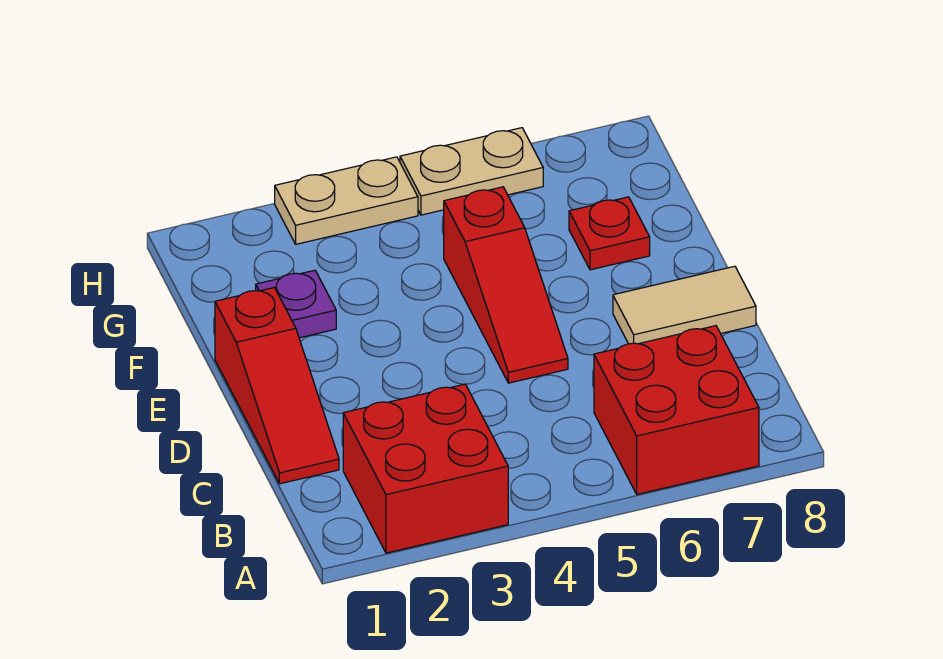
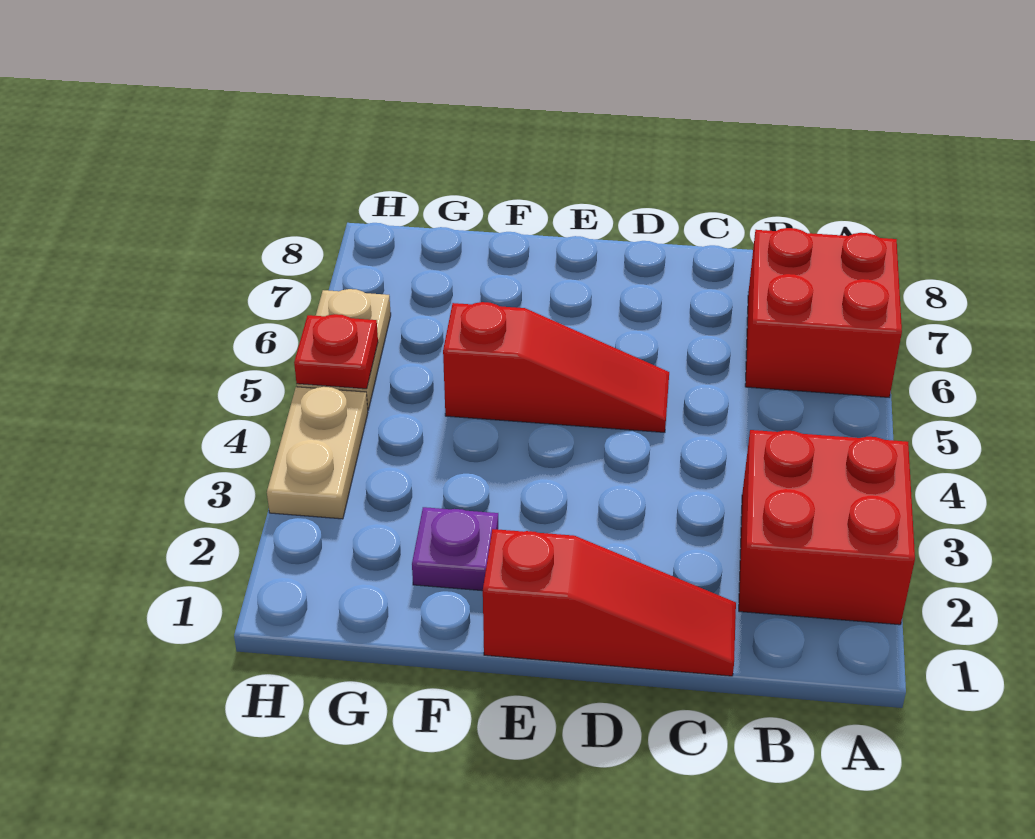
tan 1x2 tile [613,266,756,344] -> none
red 1x1 plate [569,197,650,270] -> red 1x1 plate moved to [294,314,378,389]

